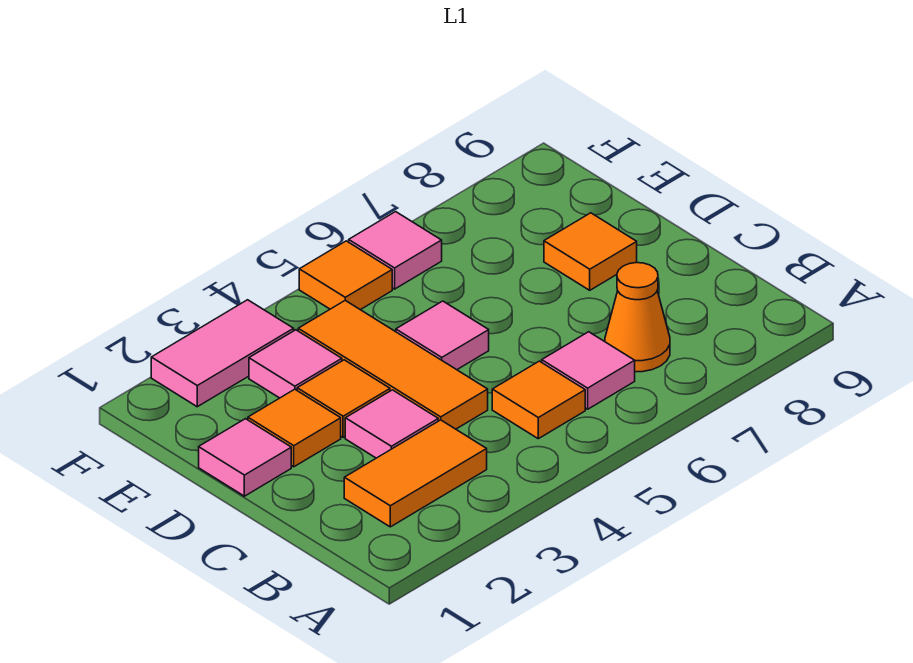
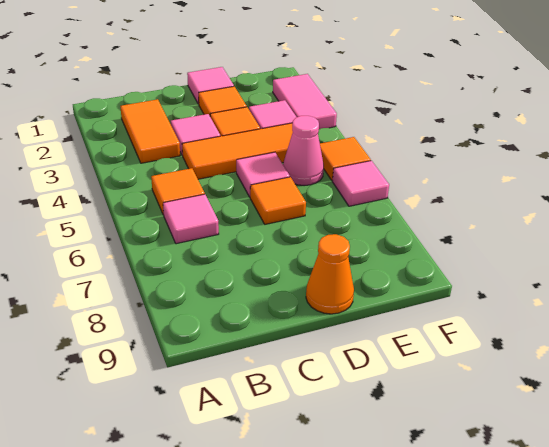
orange 1x1 cone [605,263,670,372] -> orange 1x1 cone moved to [306,234,354,314]
orange 1x1 tile [544,213,637,290] -> orange 1x1 tile moved to [250,177,306,224]
none -> pink 1x1 cone [283,116,324,186]

